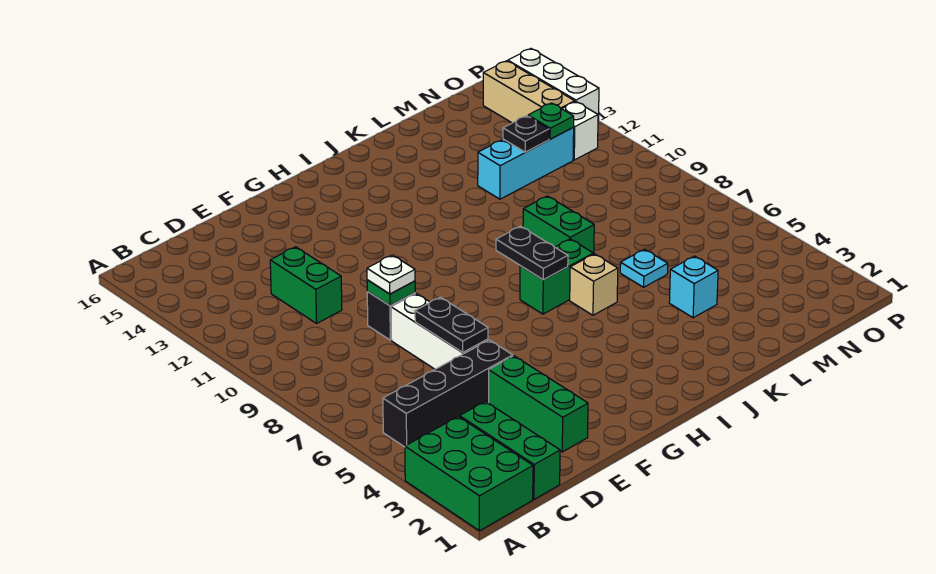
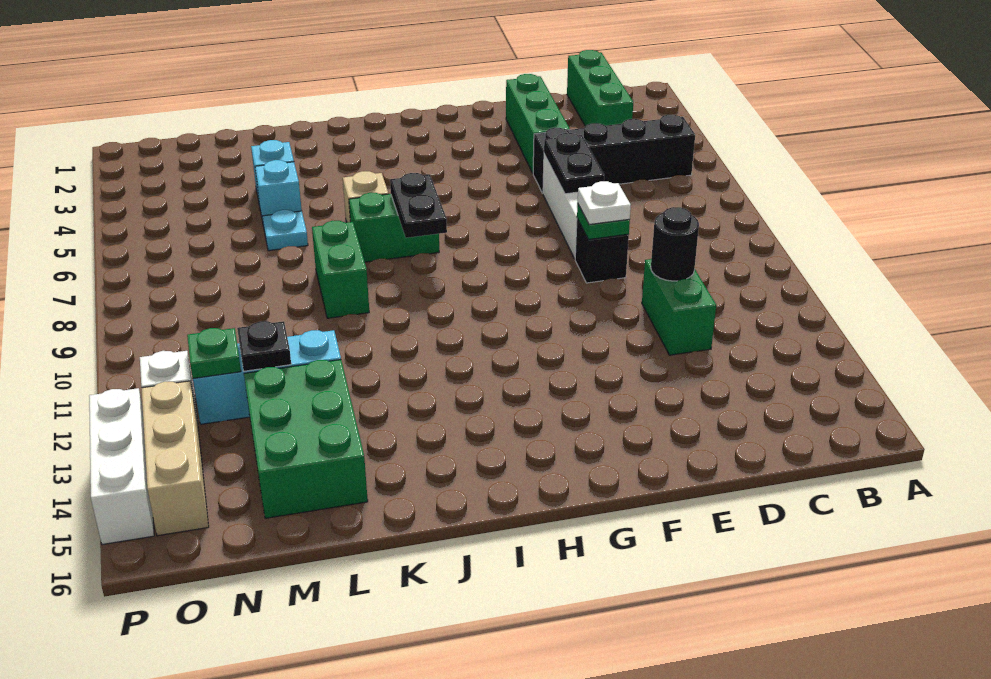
green 2x3 brick [405,416,533,531] -> green 2x3 brick moved to [244,360,368,518]
none -> black 1x1 round brick [651,207,699,281]
none -> cyan 1x1 brick [255,160,302,221]

